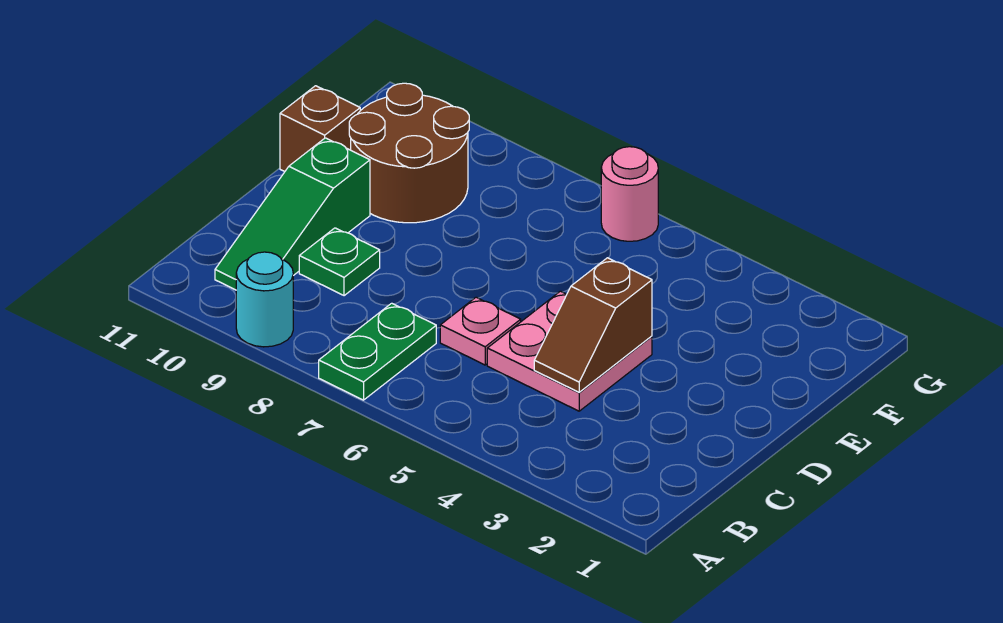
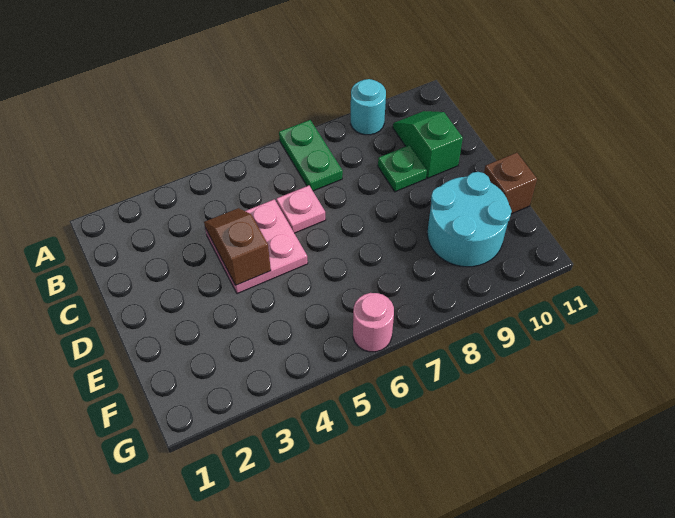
green 1x3 slope [215,138,370,290] -> green 1x2 slope [393,111,463,178]
brown 2x2 round brick [349,83,469,223] -> cyan 2x2 round brick [427,172,512,267]

